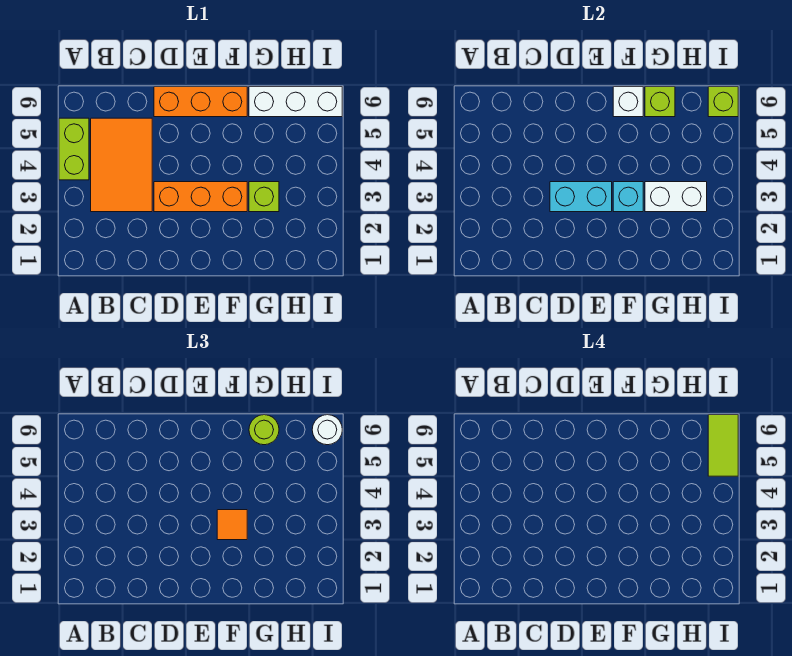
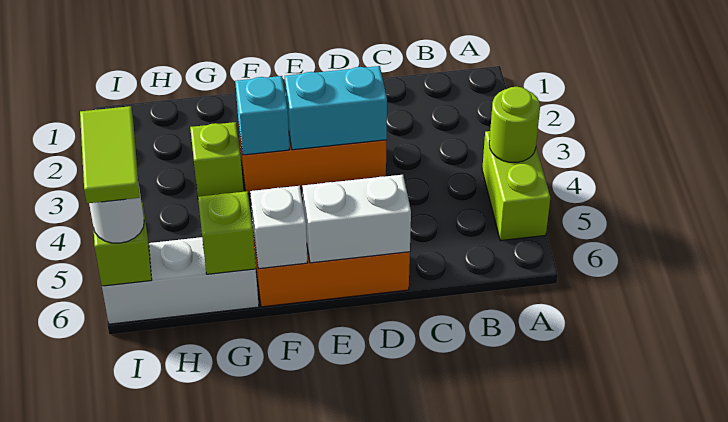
orange 2x3 tile [91,118,152,212] -> none
orange 1x1 tile [217,510,247,540] -> none
white 1x2 brick [645,182,707,212] -> white 1x2 brick moved to [302,175,411,263]
lime 1x1 round brick [249,415,279,445] -> lime 1x1 round brick moved to [489,87,540,162]

